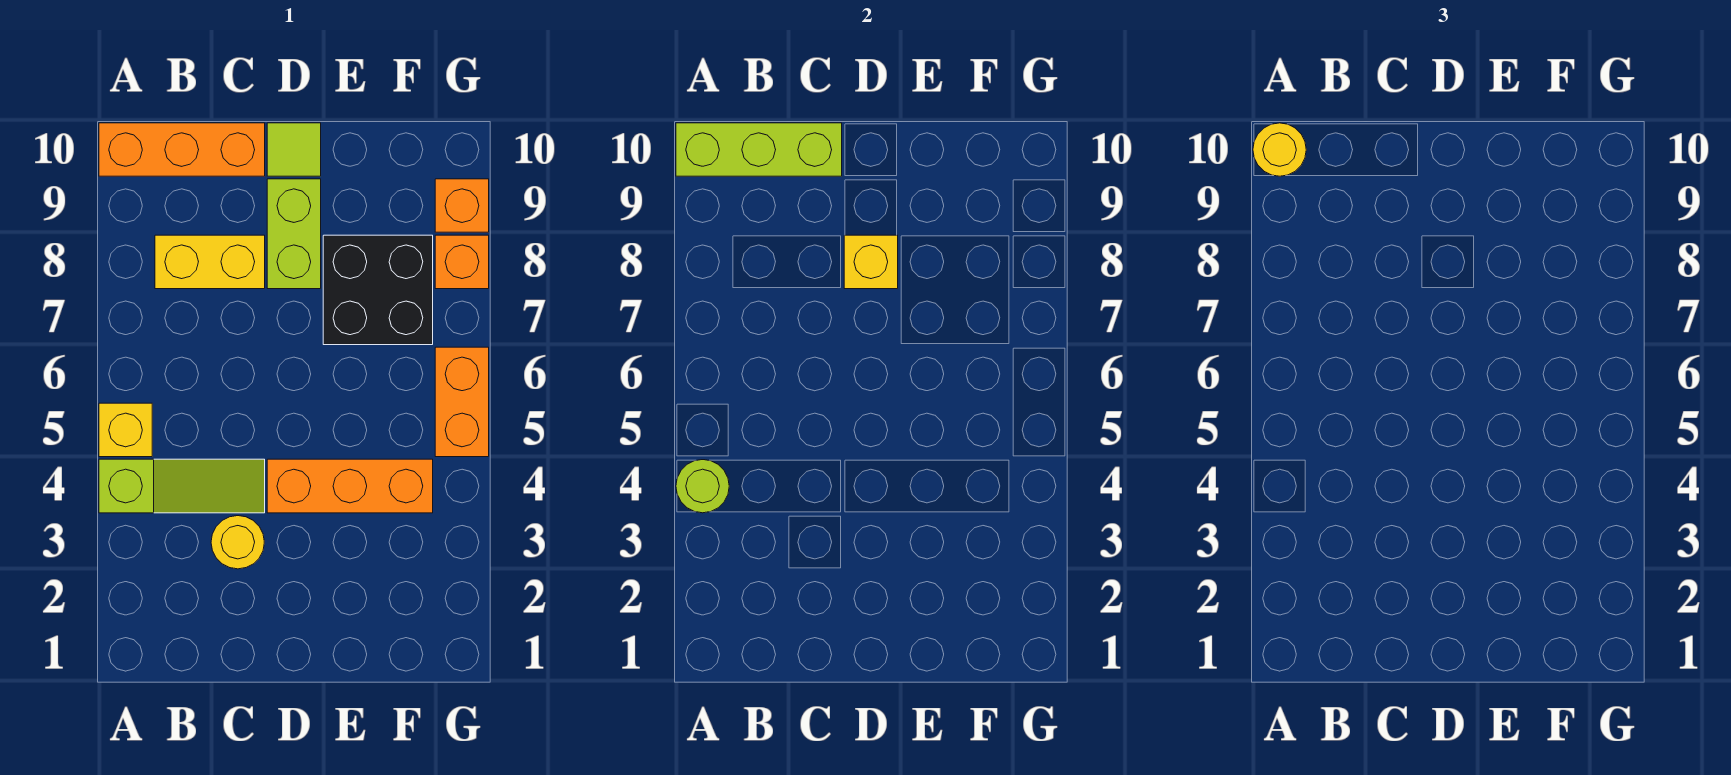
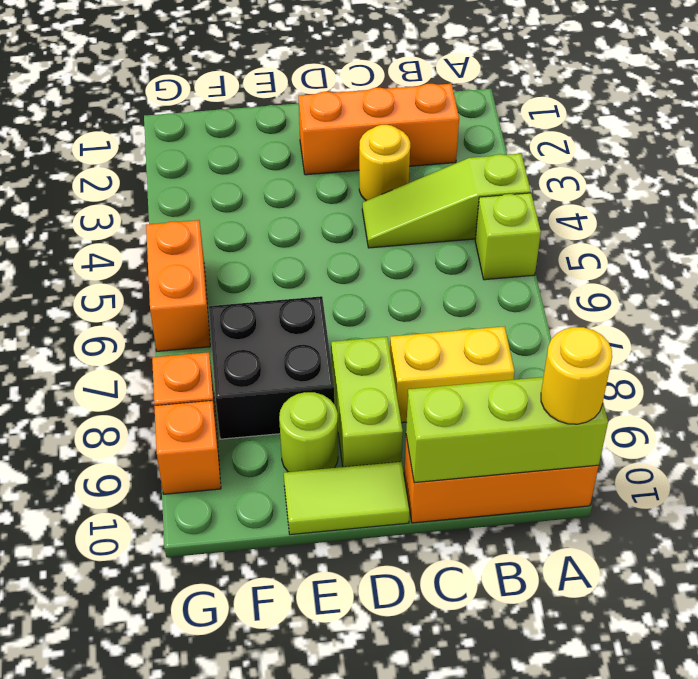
lime 1x1 round brick [676,460,729,513] -> lime 1x1 round brick moved to [279,392,338,472]
yellow 1x1 brick [99,403,152,457] -> lime 1x1 brick [475,193,541,280]
orange 1x3 brick [267,459,433,513] -> orange 1x3 brick moved to [299,84,459,175]
yellow 1x1 brick [844,235,898,289] -> none
lime 1x1 tile [267,123,321,176] -> lime 1x2 tile [284,462,410,535]

